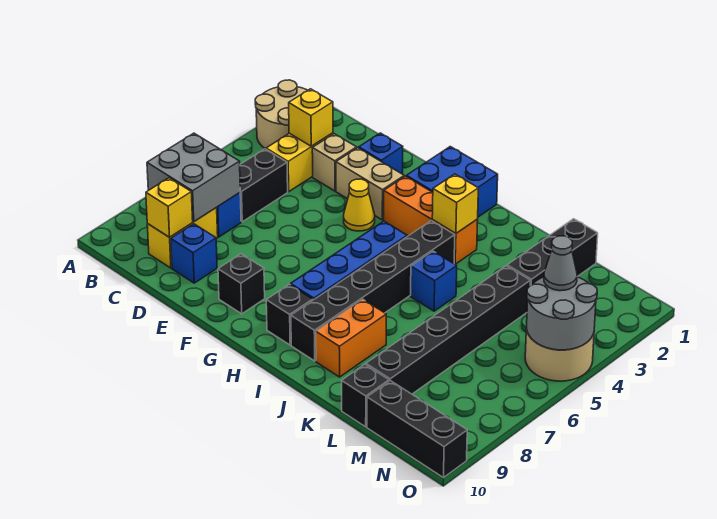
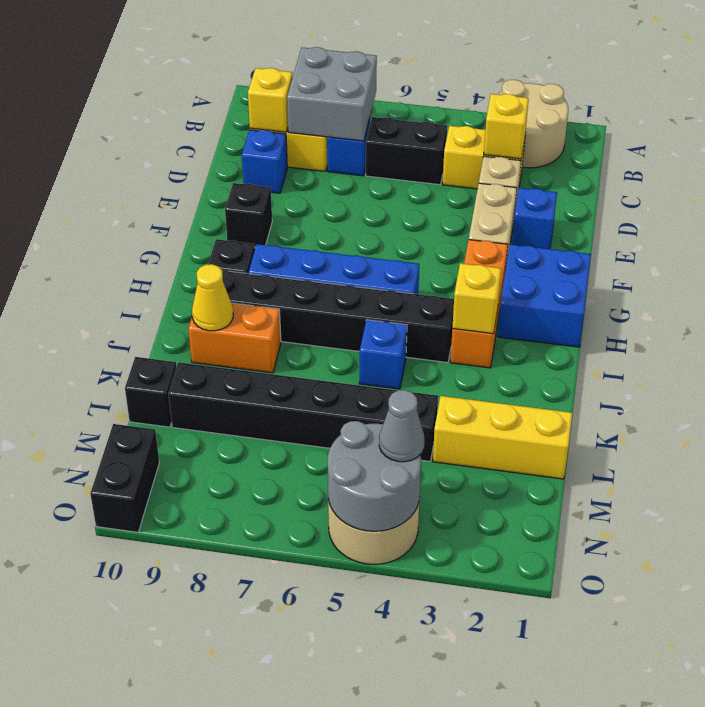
yellow 1x1 cone [344,179,375,231] -> yellow 1x1 cone moved to [192,264,233,331]
black 1x3 brick [507,219,598,286] -> yellow 1x3 brick [433,396,572,479]
black 1x3 brick [367,381,467,478] -> black 1x2 brick [90,424,159,532]

